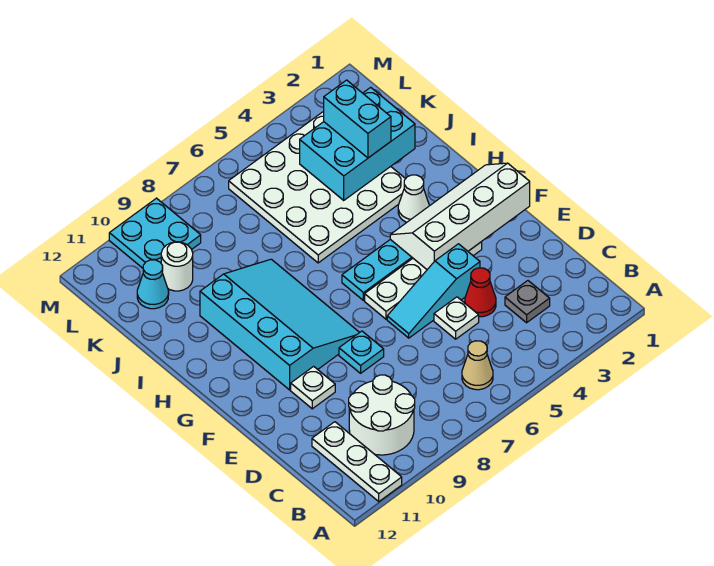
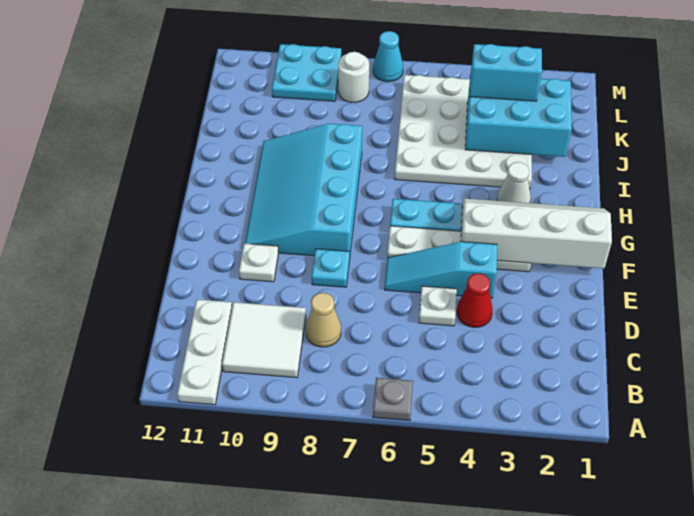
tan 1x1 cone [462,341,493,390] -> tan 1x1 cone moved to [306,293,341,347]
white 2x2 round brick [349,375,415,455] -> white 2x2 tile [222,302,306,378]
grey 1x1 plate [505,281,550,323] -> grey 1x1 plate moved to [373,378,413,421]
cyan 3x4 slope [200,259,360,390] -> cyan 3x4 slope turned to [245,123,362,256]
cyan 1x2 brick [324,80,391,158] -> cyan 1x2 brick turned to [470,44,542,101]
white 1x1 round brick [161,242,193,291] -> white 1x1 round brick moved to [338,52,369,102]
cyan 1x1 cone [137,260,169,309] -> cyan 1x1 cone moved to [373,31,403,82]

